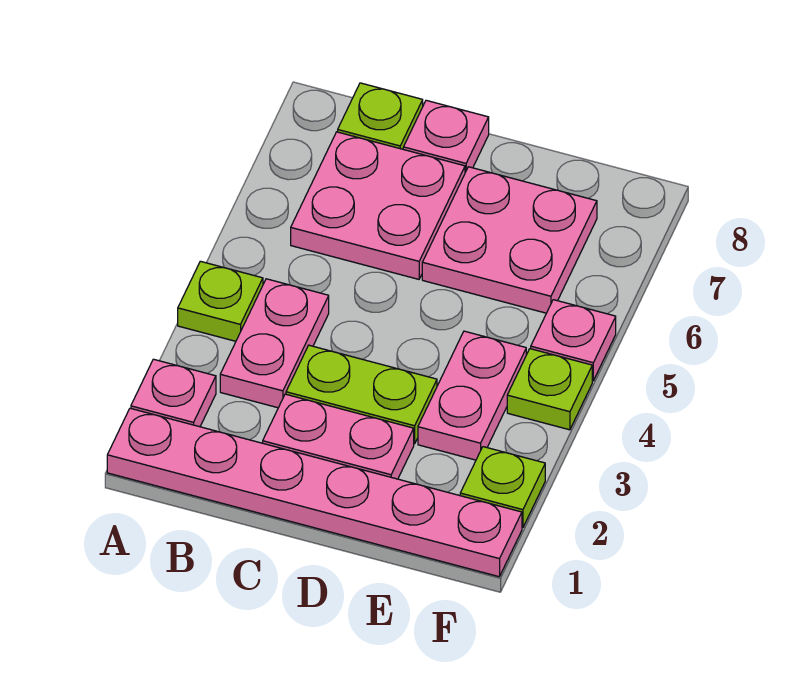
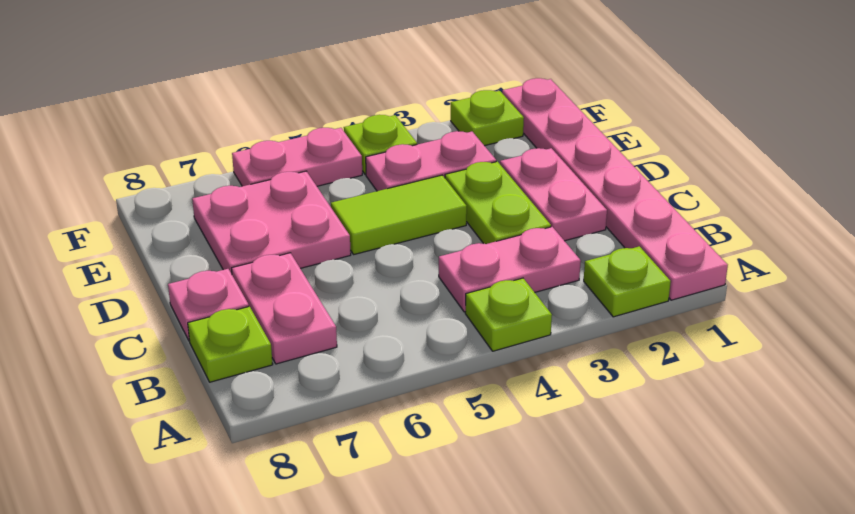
pink 1x1 plate [131,359,216,427] -> lime 1x1 plate [584,246,671,317]
pink 2x2 plate [291,132,465,279] -> pink 1x2 plate [232,253,337,364]
none -> lime 1x2 tile [331,175,467,255]
pink 1x1 plate [531,300,616,381] -> pink 1x2 plate [232,128,362,186]

